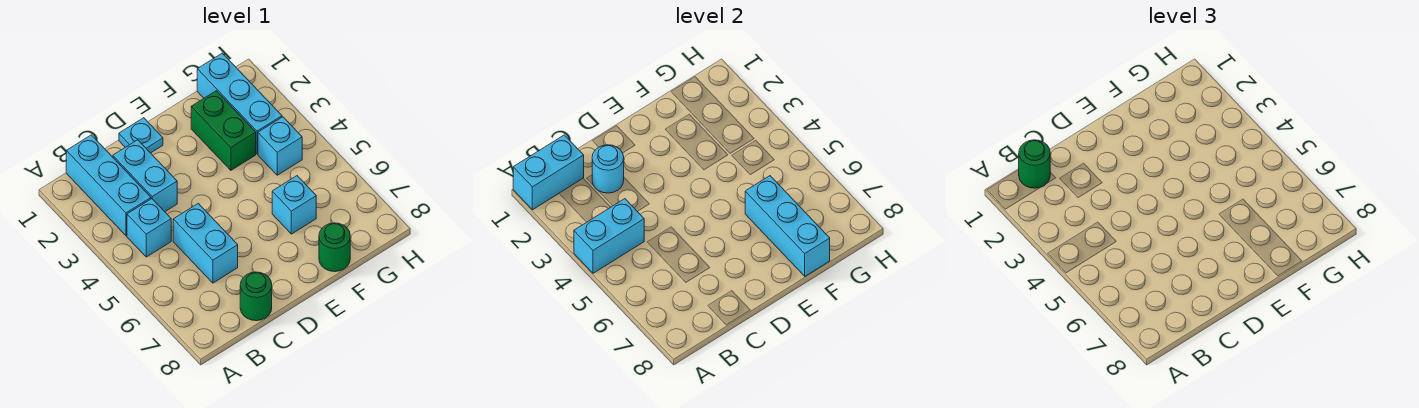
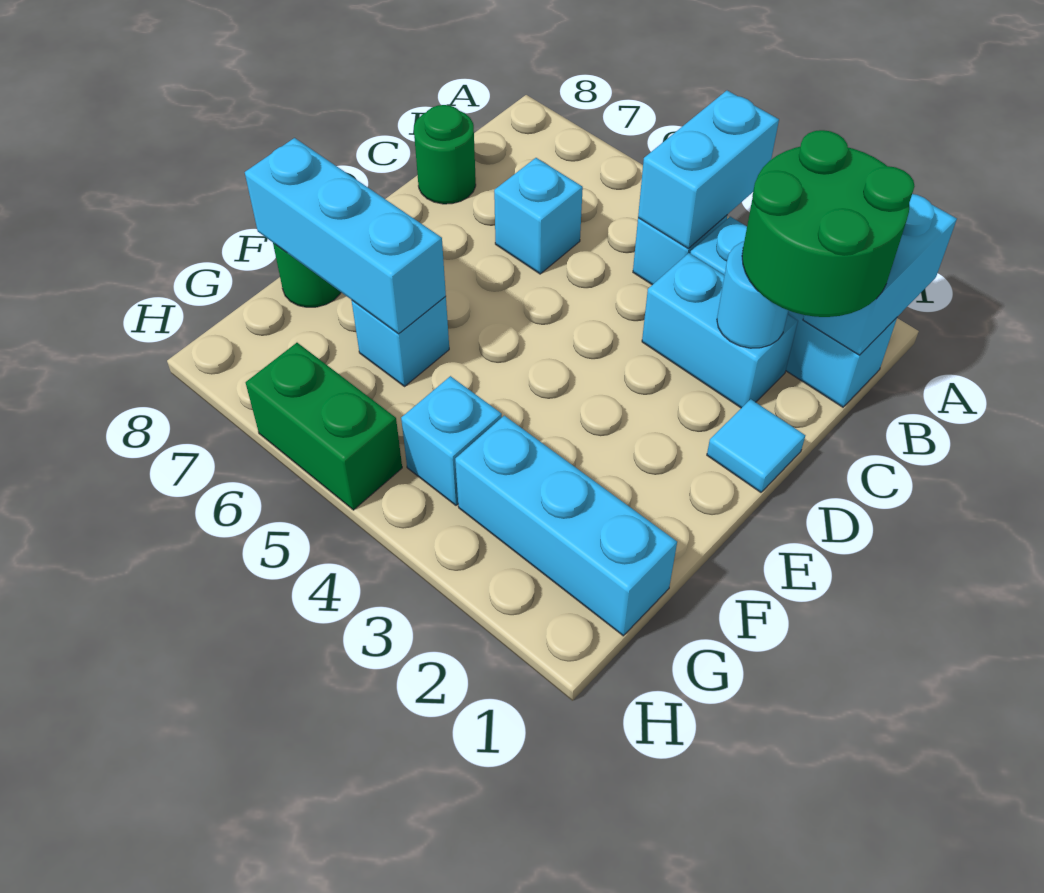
green 1x1 round brick [1019,140,1050,188] -> green 2x2 round brick [742,130,915,317]
cyan 1x2 brick [173,203,238,283] -> cyan 1x1 brick [494,158,583,274]
cyan 1x1 plate [119,118,163,153] -> cyan 1x1 tile [707,399,805,492]
green 1x2 brick [191,91,256,170] -> green 1x2 brick moved to [246,343,402,510]

